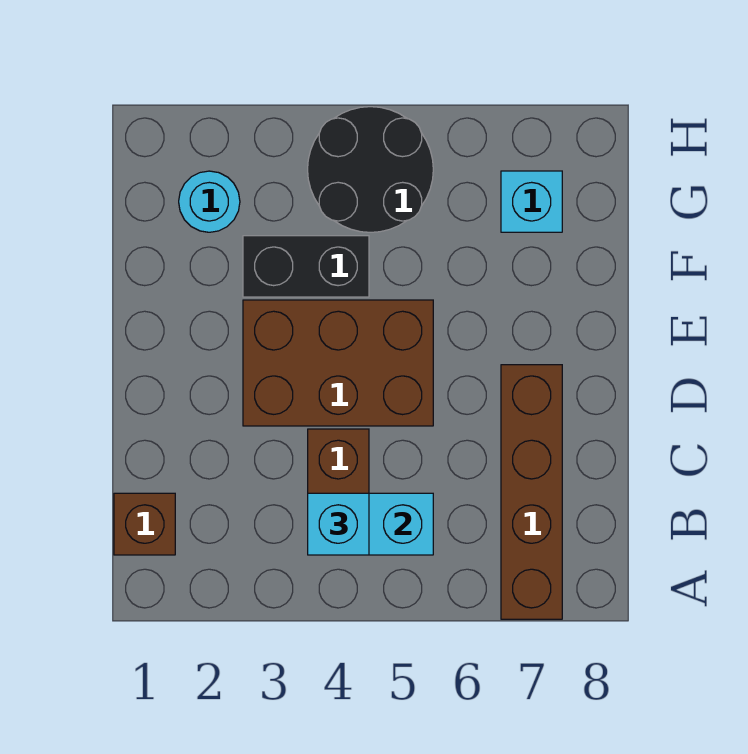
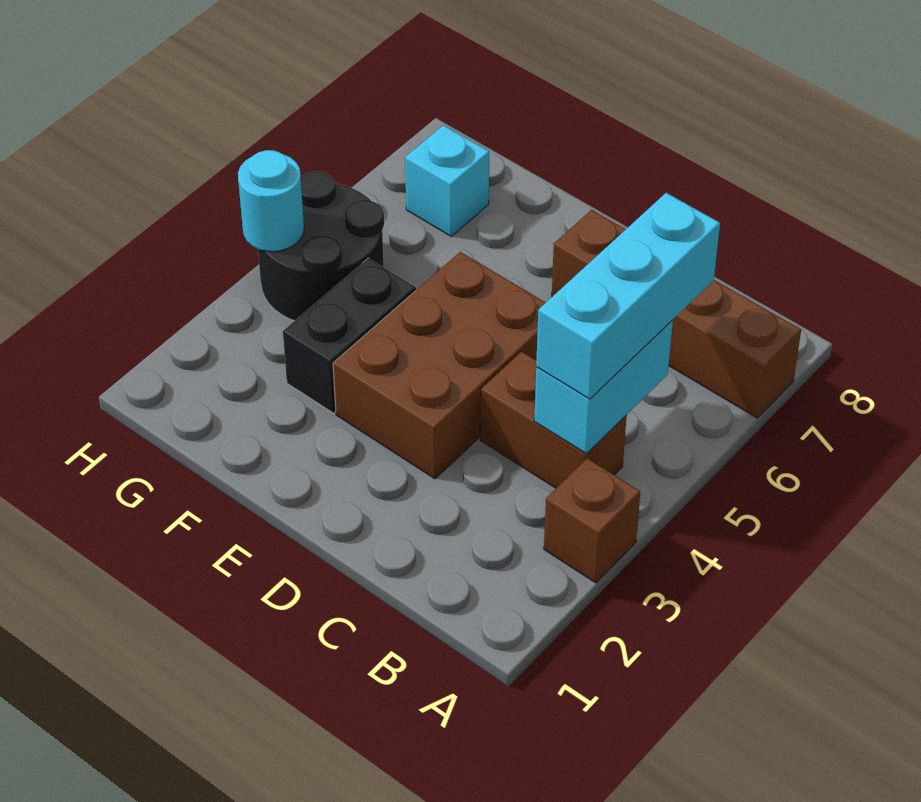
brown 1x1 brick [114,493,175,555] -> brown 1x1 brick moved to [544,458,640,583]
cyan 1x1 brick [308,493,369,555] -> cyan 1x3 brick [536,193,720,399]
cyan 1x1 round brick [179,171,240,232] -> cyan 1x1 round brick moved to [238,150,304,251]

